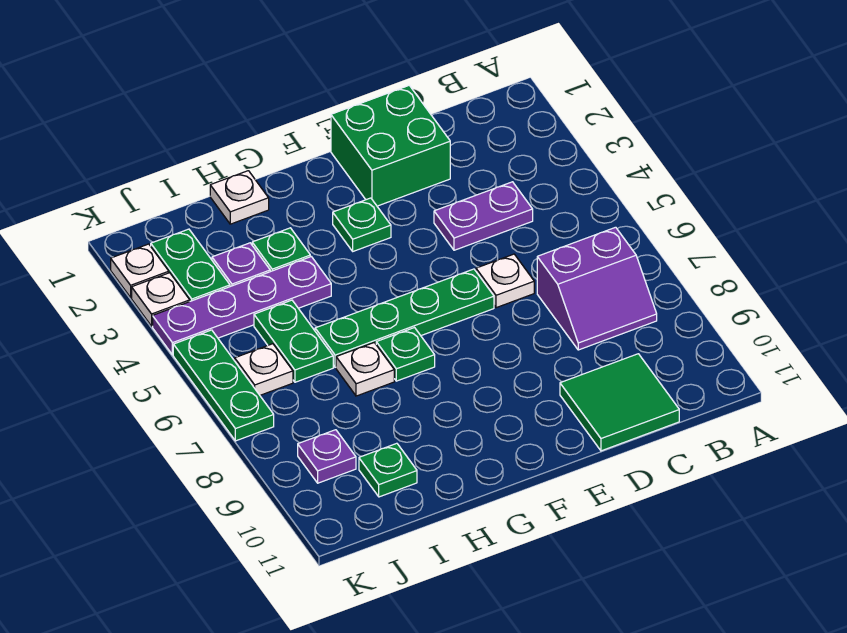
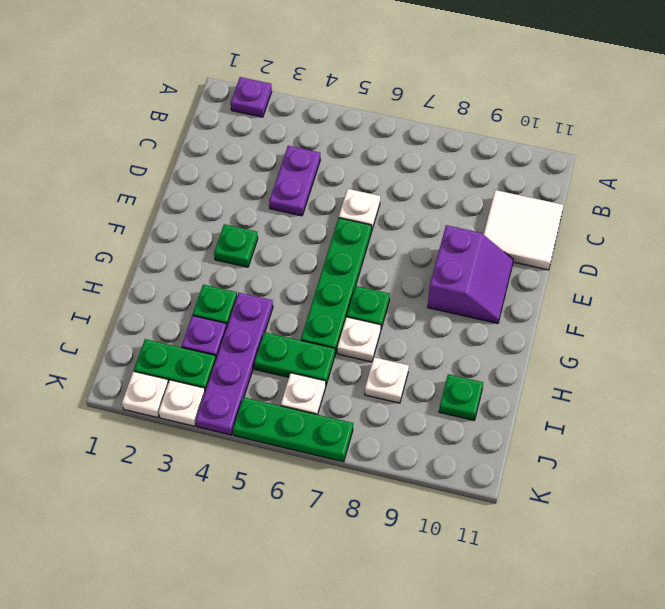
purple 2x2 slope [537,227,657,350] -> purple 2x2 slope moved to [428,225,513,323]
green 2x2 tile [560,354,679,451] -> white 2x2 tile [484,190,564,270]
green 2x2 brick [331,85,450,206] -> none
white 1x1 plate [210,171,269,224] -> white 1x1 plate moved to [365,357,409,403]
purple 1x1 plate [298,430,356,483] -> purple 1x1 plate moved to [231,77,272,117]

